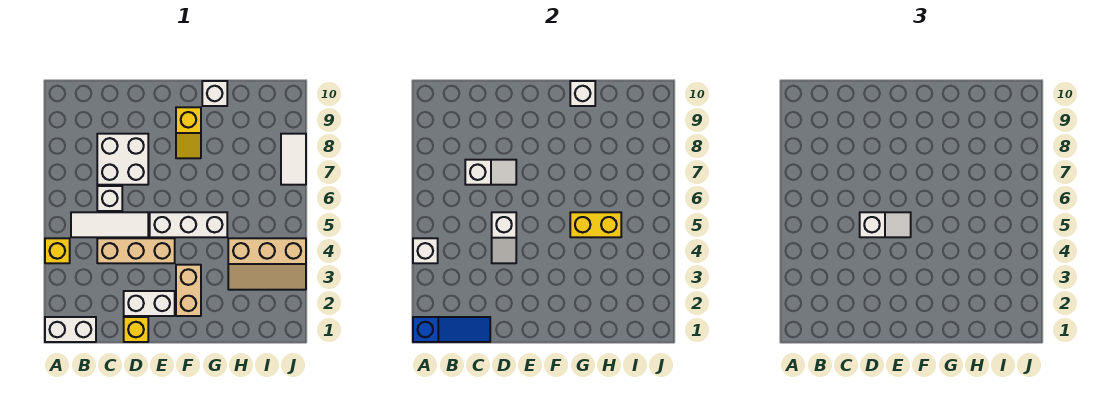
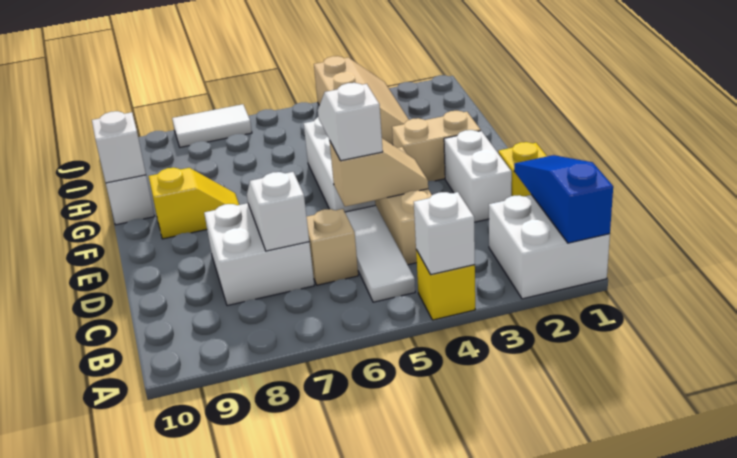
white 1x2 brick [45,317,96,342] -> white 2x2 brick [489,195,610,299]
white 1x1 brick [97,186,122,211] -> tan 1x1 brick [307,209,358,285]
white 1x2 slope [492,212,516,263] -> tan 1x2 slope [330,139,428,207]
yellow 1x2 brick [570,212,621,237] -> none

